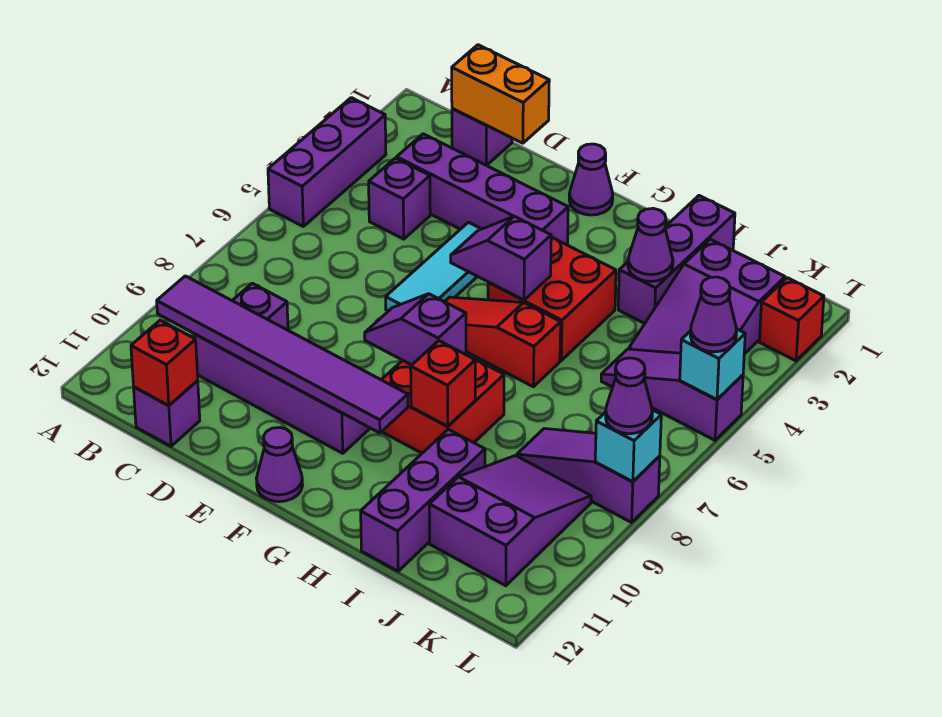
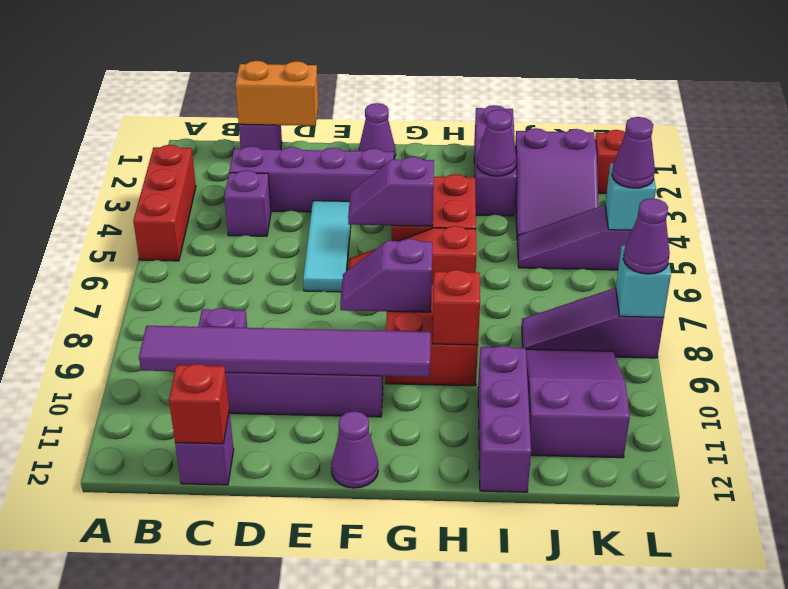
purple 1x3 brick [268,98,386,226] -> red 1x3 brick [133,145,196,261]

